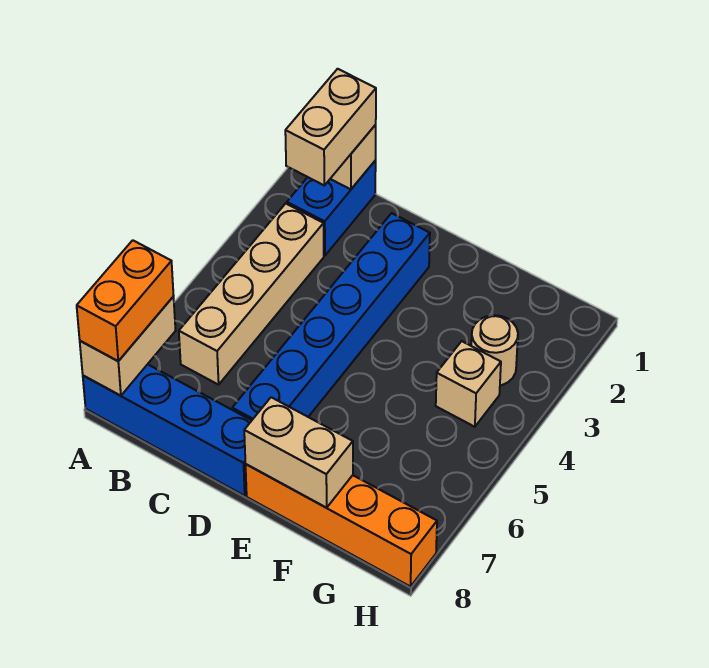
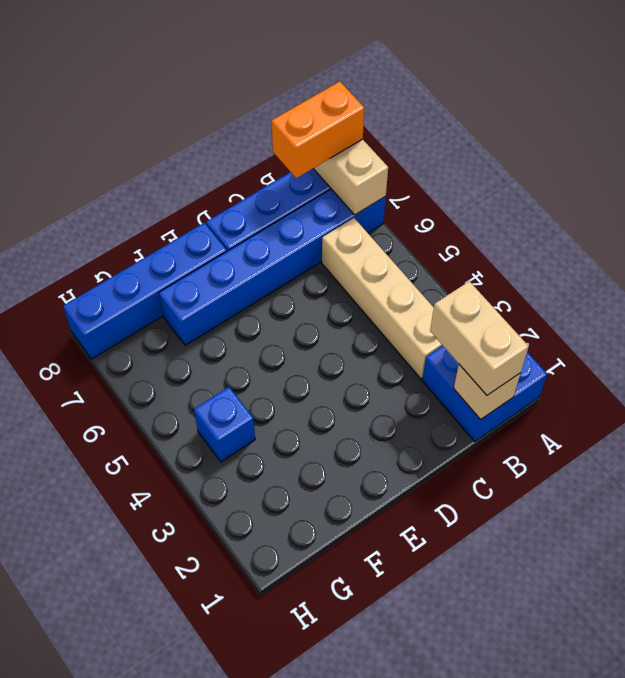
orange 1x2 brick [77,240,174,361] -> orange 1x2 brick turned to [272,82,364,178]
blue 1x2 brick [287,161,376,256] -> blue 2x2 brick [422,346,547,442]
blue 1x6 brick [232,213,430,420] -> blue 1x6 brick turned to [159,189,386,345]
orange 1x4 brick [246,464,437,587] -> blue 1x4 brick [63,223,227,359]
tan 1x2 brick [244,397,353,508] -> none
tan 1x1 round brick [471,315,518,385] -> none
tan 1x1 brick [436,341,501,427] -> blue 1x1 brick [194,387,255,462]

